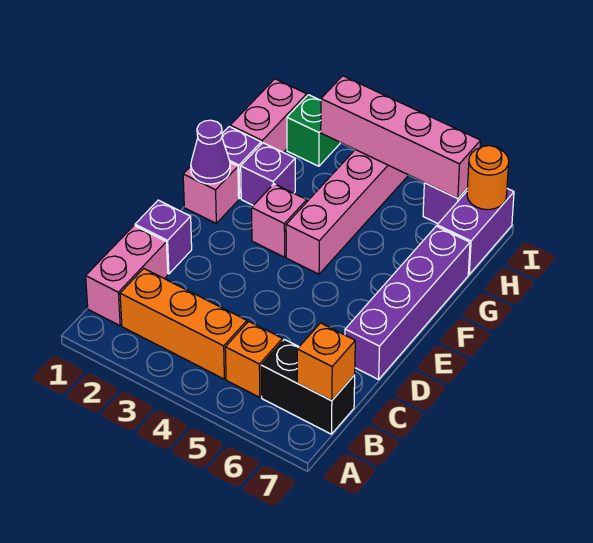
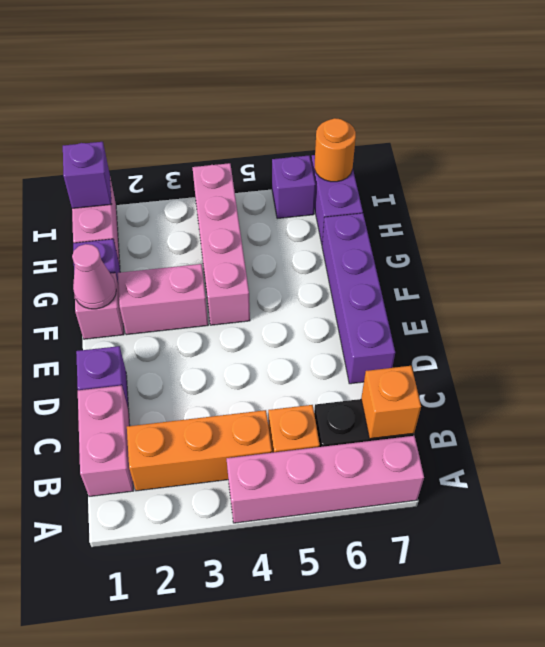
purple 1x1 cone [191,120,230,184] -> pink 1x1 cone [72,244,116,309]
pink 1x1 brick [252,184,307,257] -> pink 1x2 brick [118,264,208,335]
purple 1x1 brick [241,143,295,205] -> purple 1x1 brick moved to [63,142,112,208]
green 1x1 brick [287,95,340,166] -> none
pink 1x4 brick [321,76,481,198] -> pink 1x4 brick moved to [227,436,424,523]

